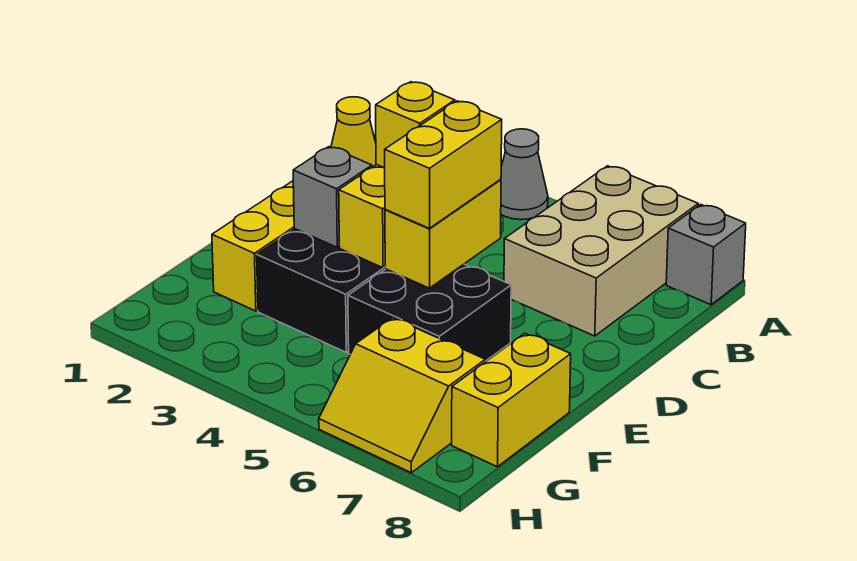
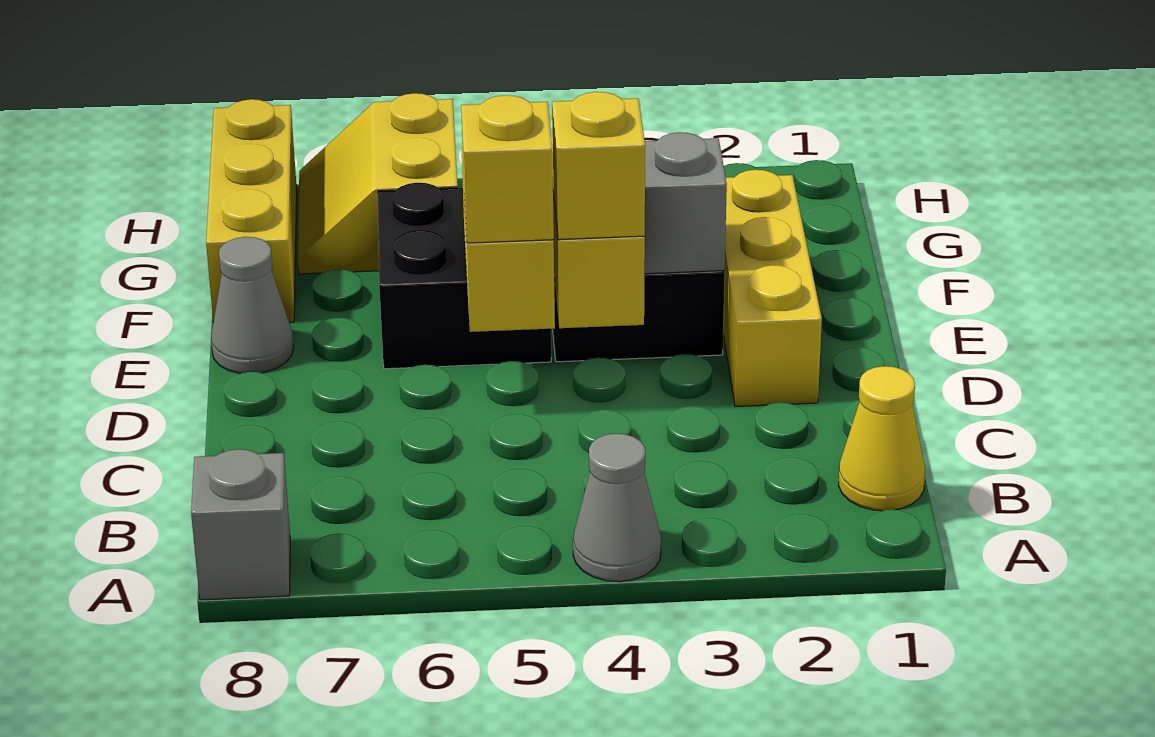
tan 2x3 brick [504,166,698,336] -> none
yellow 1x2 brick [385,101,502,228] -> yellow 1x1 brick [461,95,554,243]
none -> grey 1x1 cone [211,237,294,374]
yellow 1x2 brick [452,333,571,467] -> yellow 1x3 brick [206,99,296,323]
yellow 2x2 slope [319,318,485,473] -> yellow 2x2 slope turned to [298,93,458,274]

